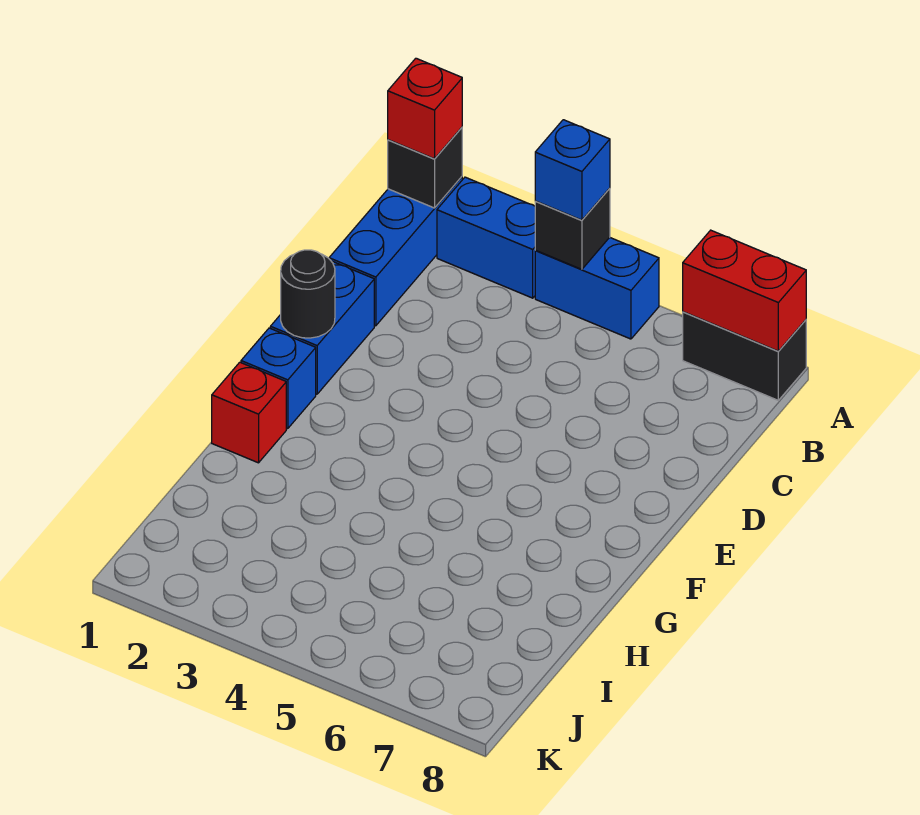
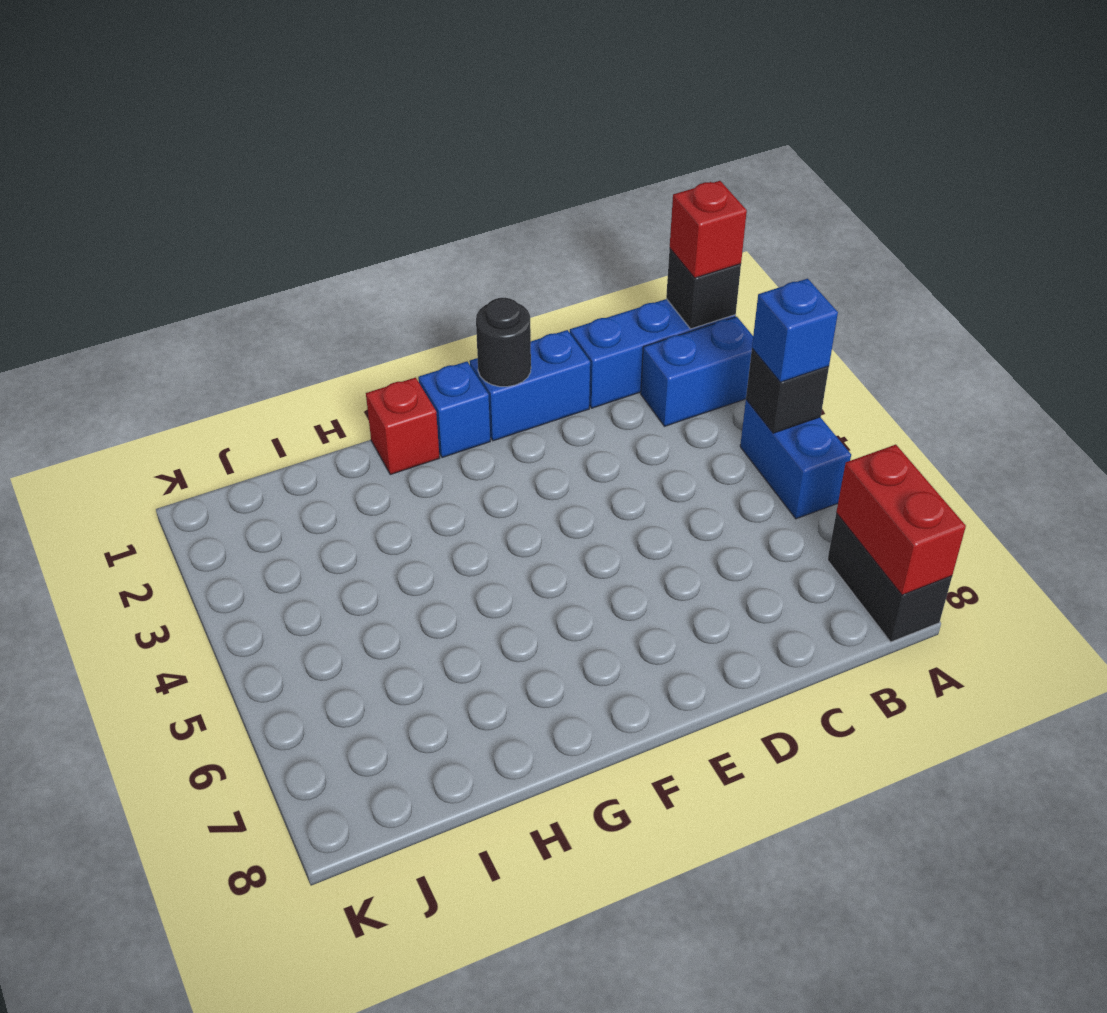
blue 1x2 brick [437,177,535,298] -> blue 1x2 brick turned to [641,317,753,426]

